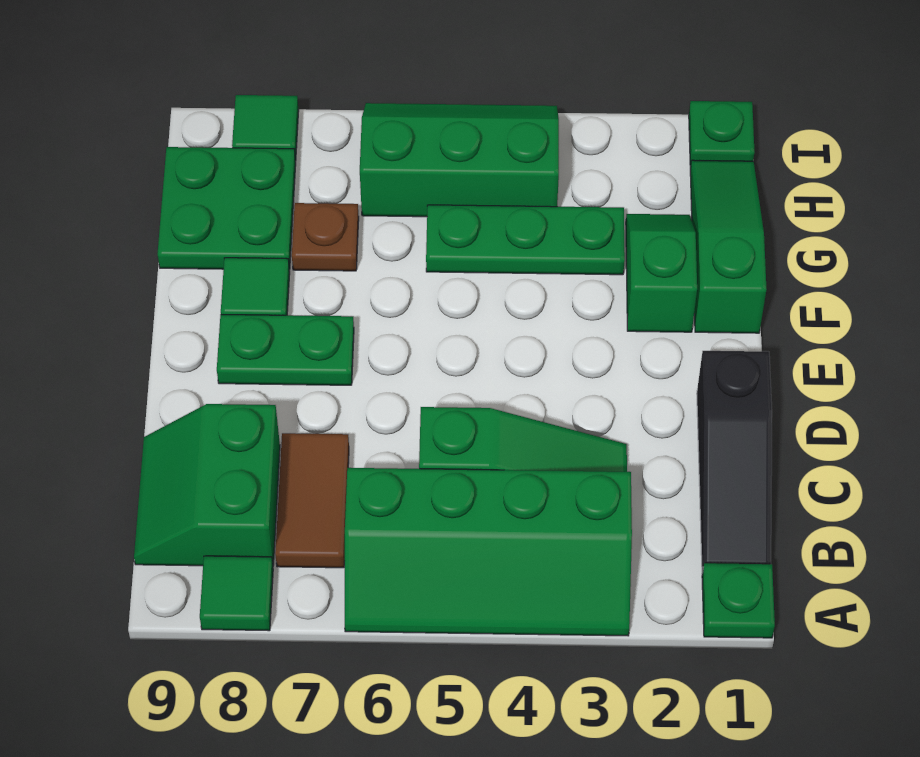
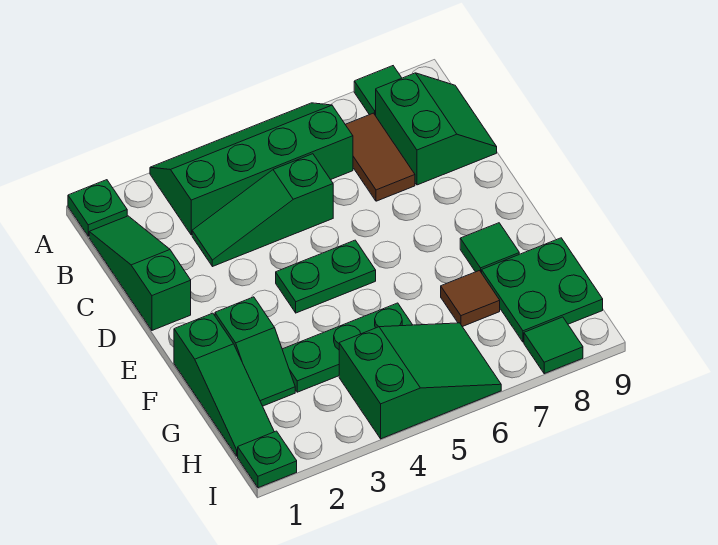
black 1x3 slope [697,351,772,573] -> green 1x3 slope [89,216,191,330]
green 1x2 plate [217,315,354,385] -> green 1x2 plate moved to [276,240,376,313]
brown 1x1 plate [292,203,359,271] -> brown 1x1 tile [441,271,500,327]
green 2x3 slope [360,103,559,217] -> green 2x3 slope turned to [339,323,501,439]

